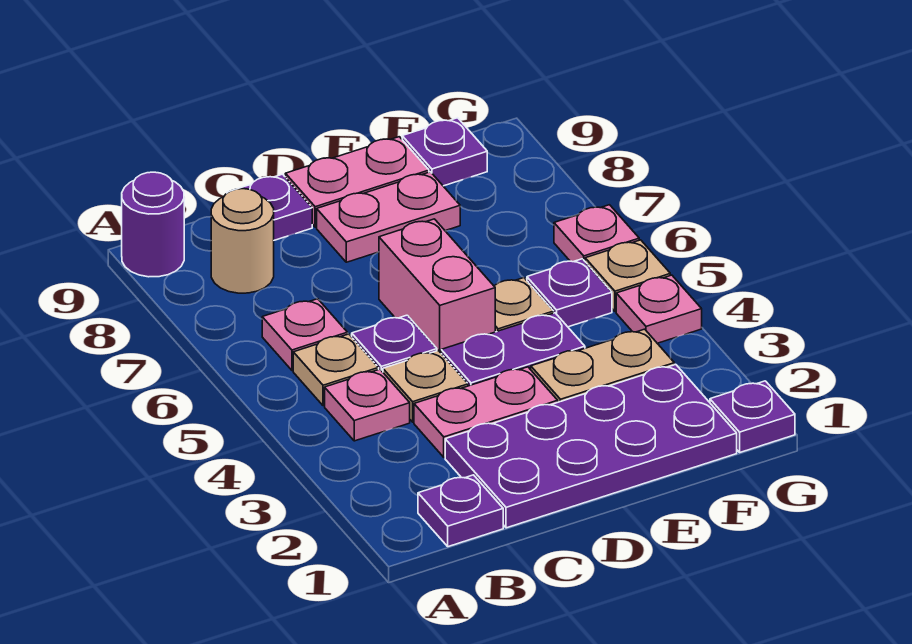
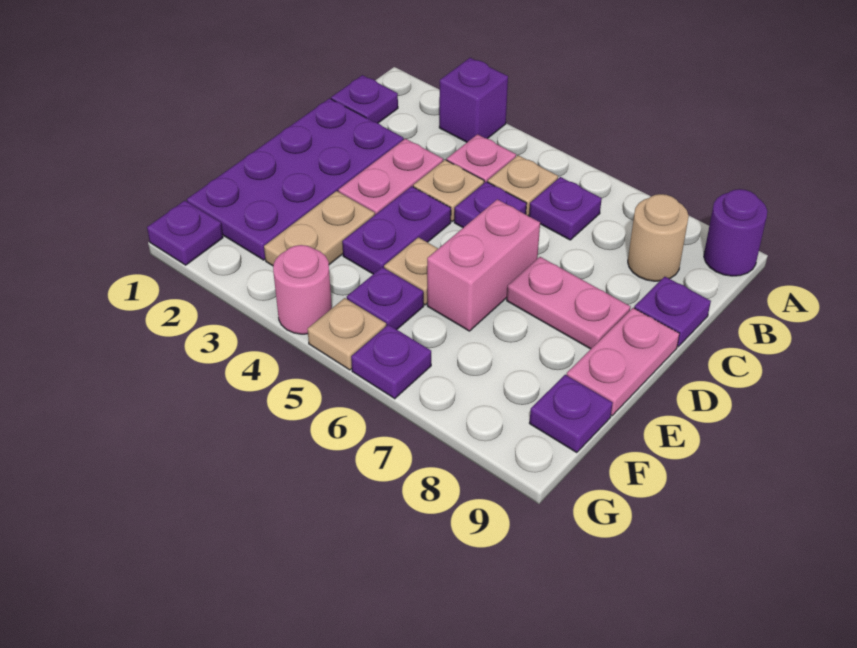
none -> purple 1x1 brick [439,58,508,142]
pink 1x1 plate [262,299,347,370] -> purple 1x1 plate [529,177,602,240]
pink 1x2 brick [379,219,495,353] -> pink 1x2 brick turned to [427,199,540,331]
pink 1x2 plate [317,172,460,262] -> pink 1x2 plate turned to [507,257,630,349]
pink 1x1 plate [616,275,702,343] -> pink 1x1 round brick [273,245,332,334]
pink 1x1 plate [554,205,639,262] -> purple 1x1 plate [351,325,431,399]

